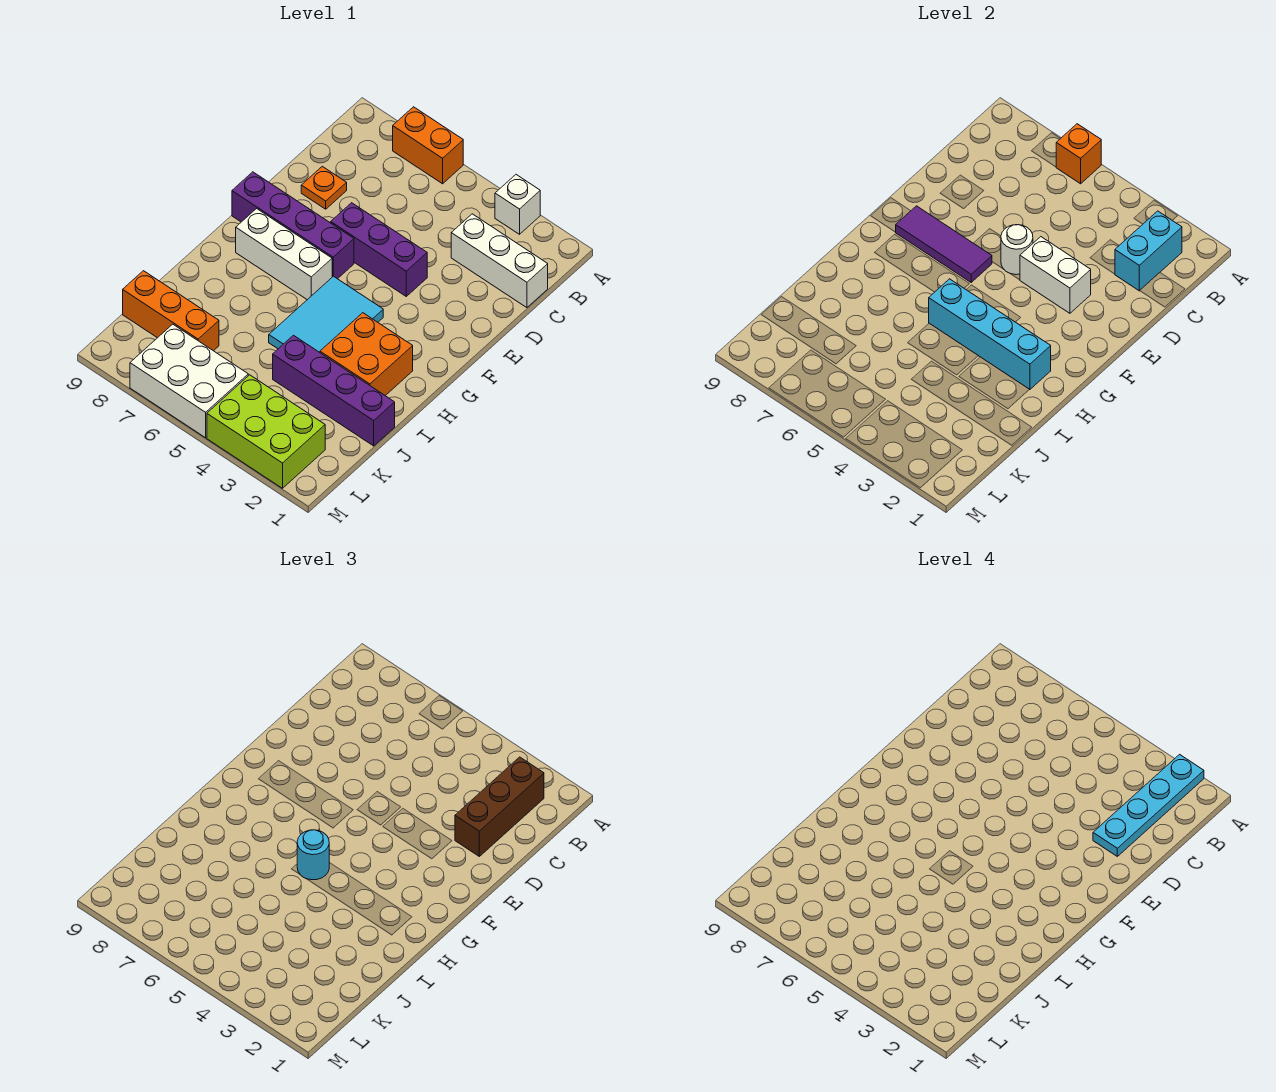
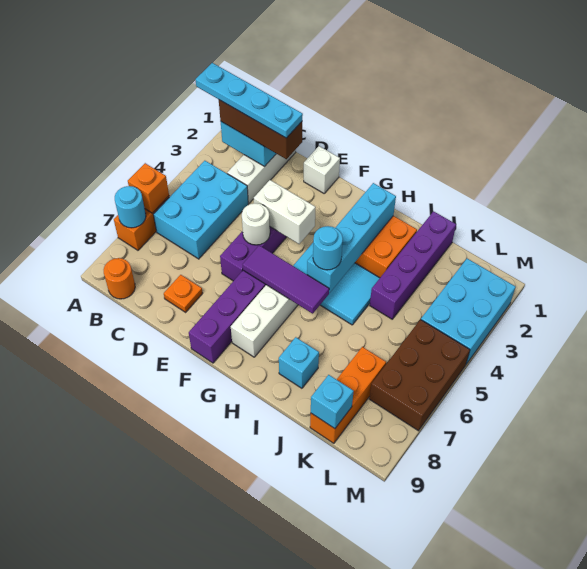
white 1x1 brick [495,175,540,234] -> white 1x1 brick moved to [304,146,340,193]
none -> cyan 1x1 round brick [115,186,146,228]
none -> cyan 2x3 brick [153,161,248,259]
none -> orange 1x1 round brick [104,258,135,299]
white 1x2 brick [1020,237,1091,313] -> white 1x2 brick turned to [254,180,316,244]
purple 1x3 tile [896,206,992,282] -> purple 1x3 tile turned to [243,245,329,314]
none -> cyan 1x1 brick [279,337,319,388]
none -> cyan 1x1 brick [311,375,354,429]
lime 2x3 brick [207,375,325,488] -> cyan 2x3 brick [421,259,516,364]
white 2x3 brick [130,324,248,438] -> brown 2x3 brick [369,320,470,431]

